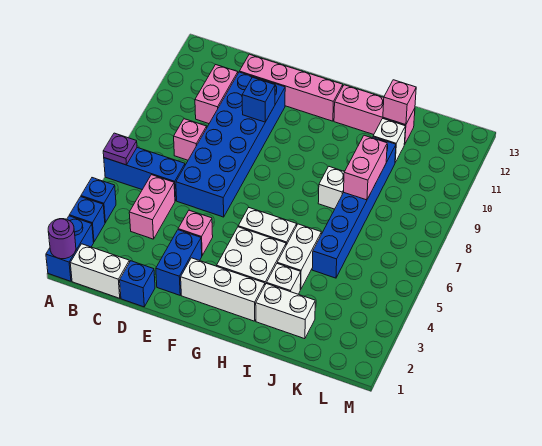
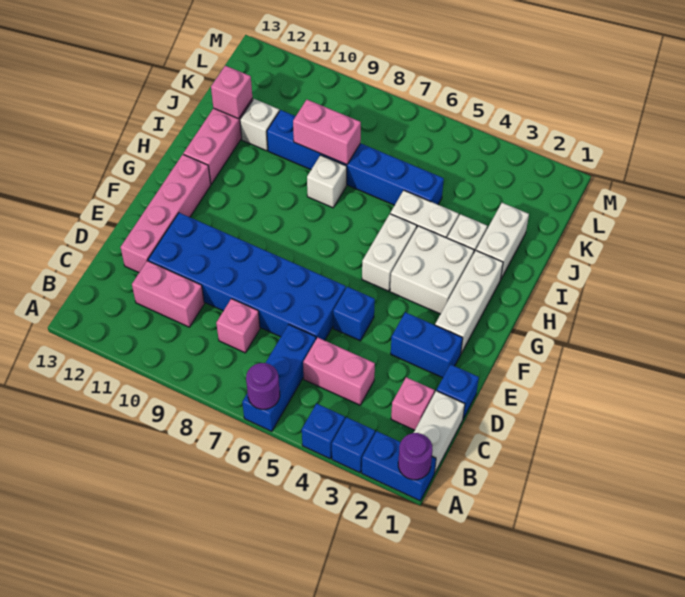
purple 1x1 plate [103,133,137,165] -> purple 1x1 round brick [246,363,280,409]
pink 1x1 brick [178,210,213,255] -> pink 1x1 brick moved to [391,377,435,430]
blue 1x1 brick [242,77,275,122] -> blue 1x1 brick moved to [333,287,375,341]

